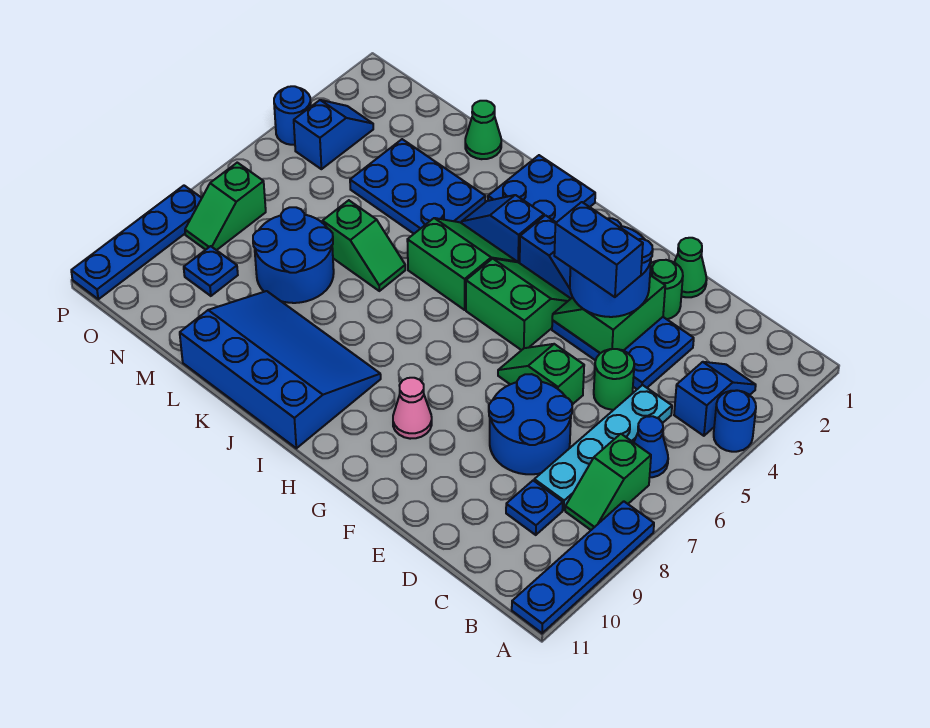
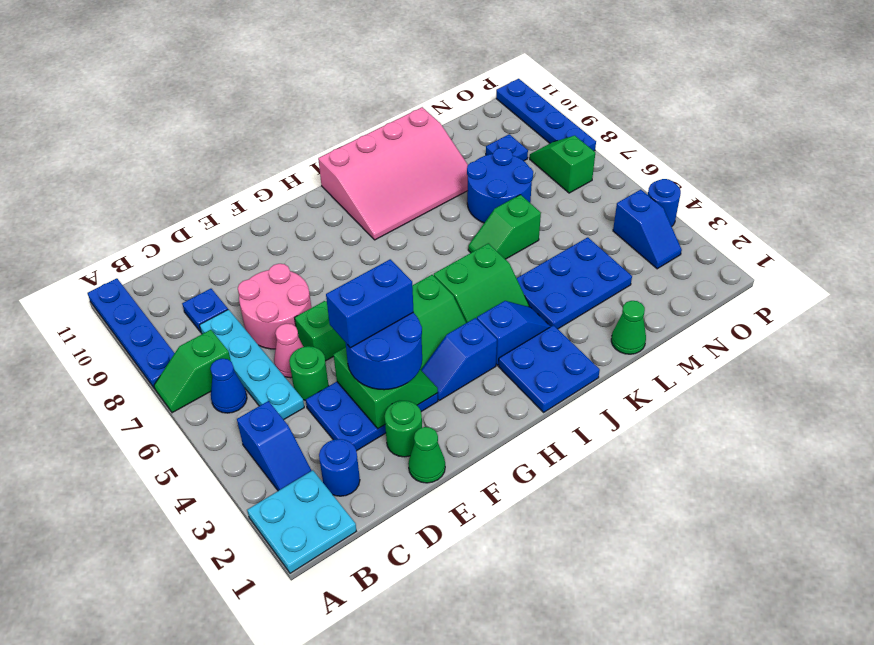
none -> cyan 2x2 plate [247,470,356,573]
blue 1x1 round brick [714,390,756,452] -> blue 1x1 round brick moved to [319,439,360,496]
green 1x2 slope [565,434,651,530] -> green 1x2 slope turned to [154,330,231,413]
blue 2x2 round brick [489,374,572,474] -> pink 2x2 round brick [238,264,311,349]
pink 1x1 cone [393,378,432,439] -> pink 1x1 cone moved to [274,324,303,378]
blue 3x4 slope [180,291,381,448] -> pink 3x4 slope [318,107,468,240]

